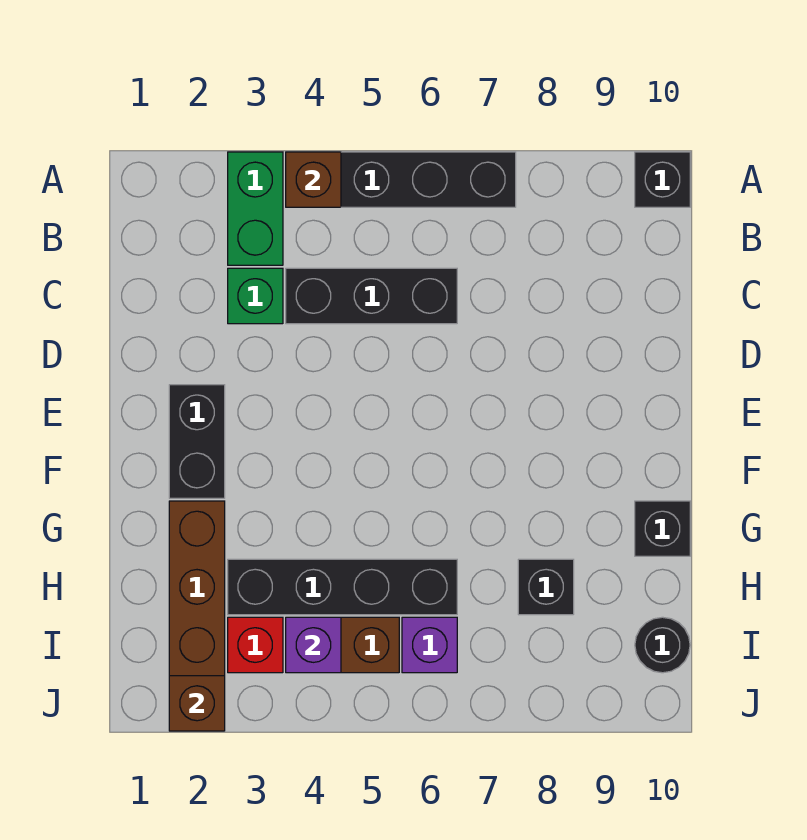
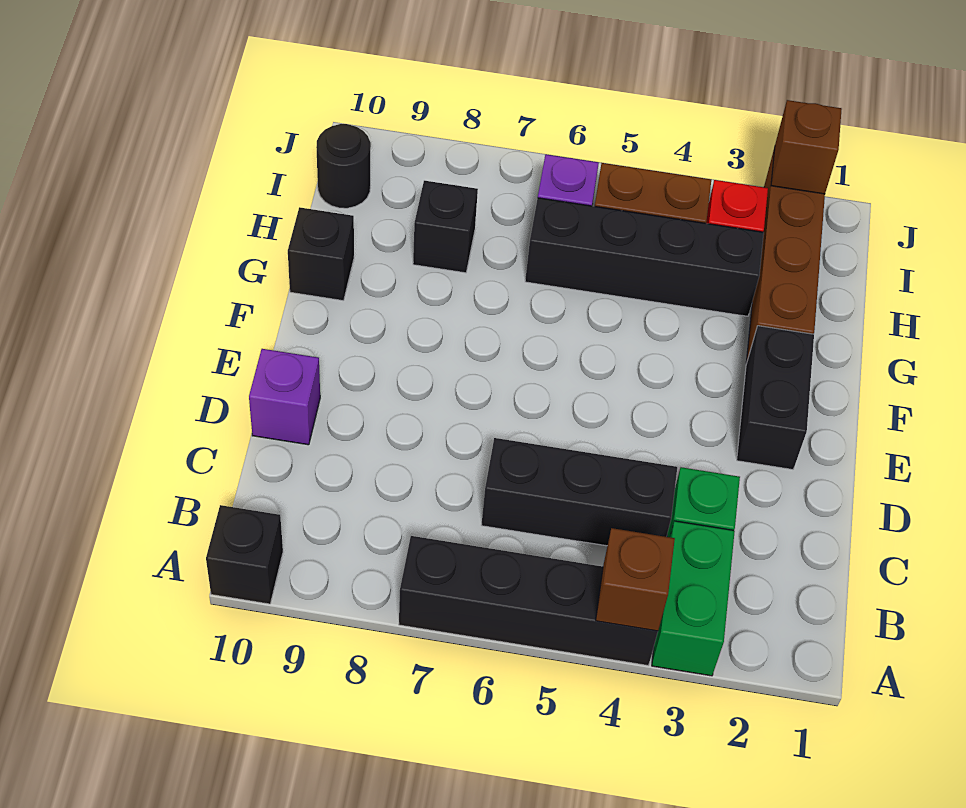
purple 1x1 brick [286,617,341,673] -> purple 1x1 brick moved to [249,349,320,445]

